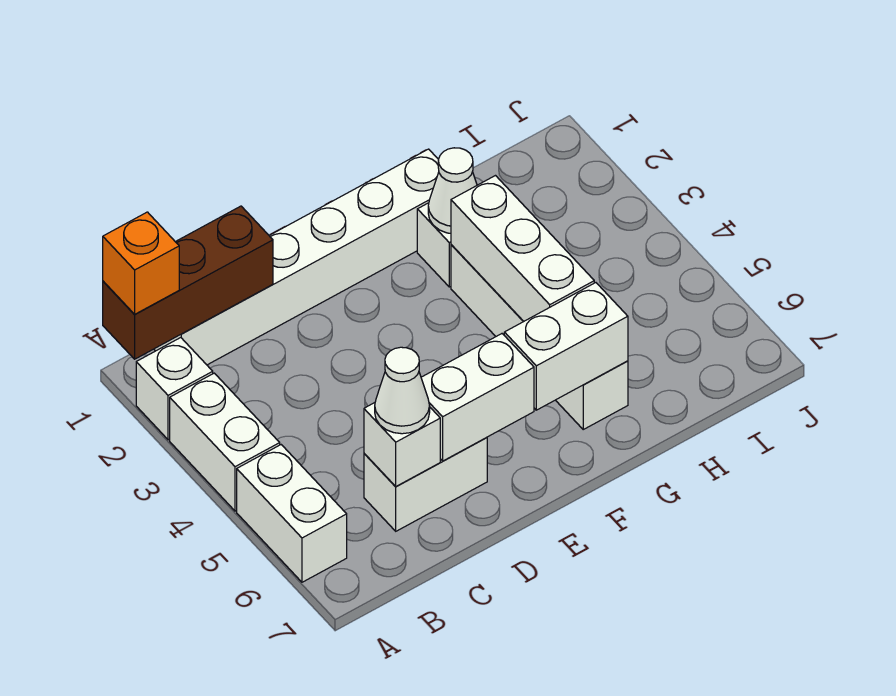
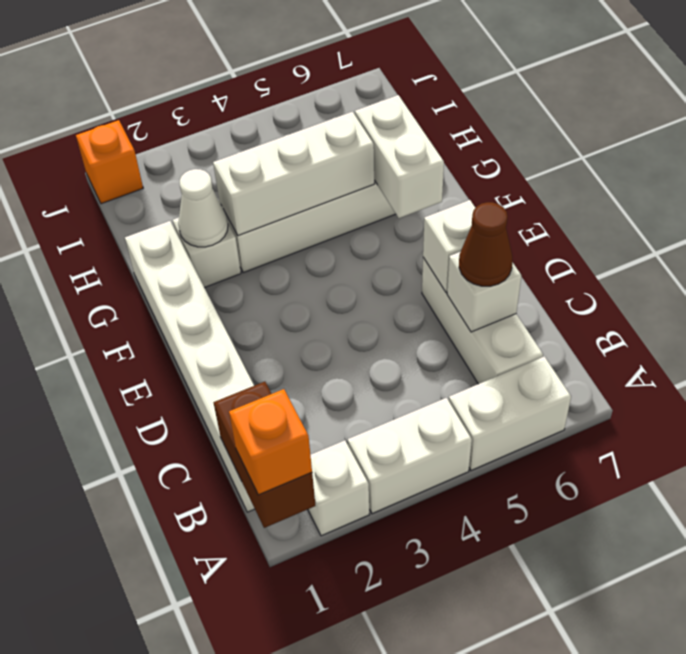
brown 1x3 brick [103,206,273,359] -> brown 1x2 brick [213,382,315,528]
white 1x2 brick [364,437,487,531] -> white 1x3 brick [422,258,543,384]
white 1x1 cone [375,347,430,434] -> brown 1x1 cone [459,202,513,286]
white 1x2 brick [421,334,534,461] -> white 1x1 brick [423,200,475,292]
none -> orange 1x1 brick [76,120,143,204]

